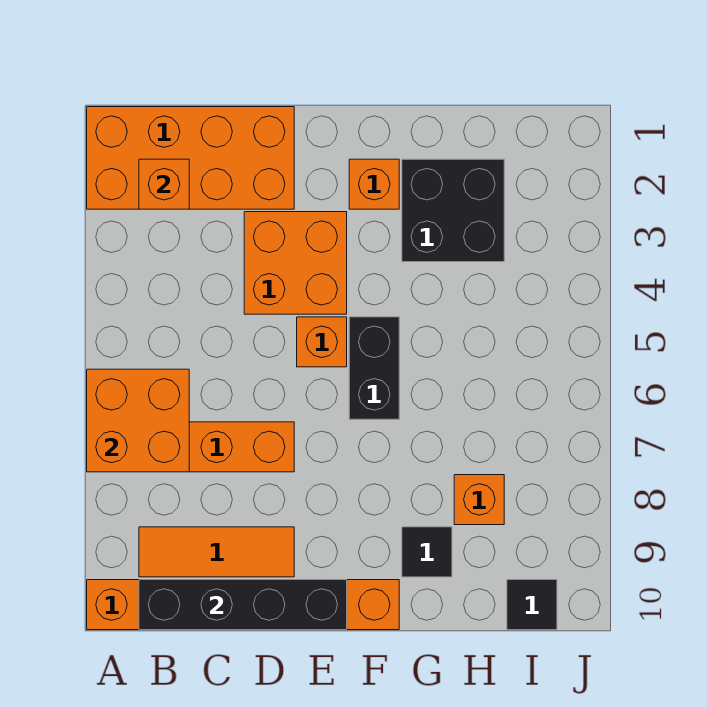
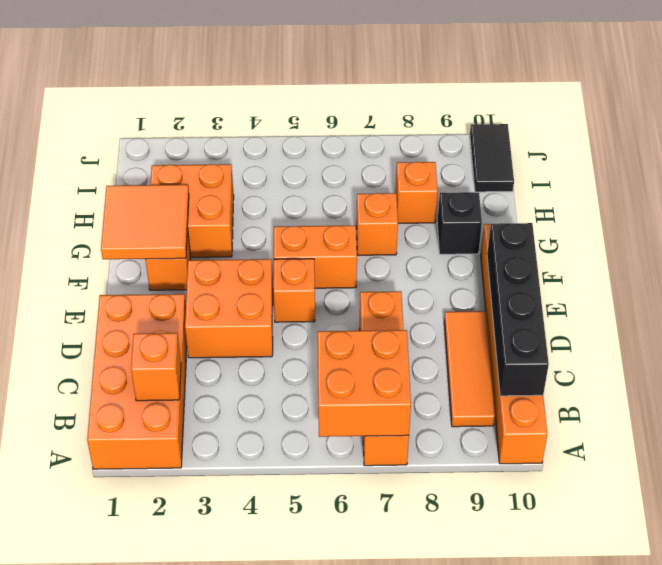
none -> orange 2x2 tile [101,185,189,259]
black 1x2 brick [349,317,399,419] -> orange 1x2 brick [274,225,357,288]
black 2x2 brick [402,159,504,262] -> orange 2x2 brick [150,164,234,257]
none -> orange 1x1 brick [356,193,398,255]
black 1x1 tile [402,527,452,577] -> black 1x1 brick [437,192,482,254]
black 1x1 tile [507,580,557,630] -> black 1x2 tile [470,124,514,192]

